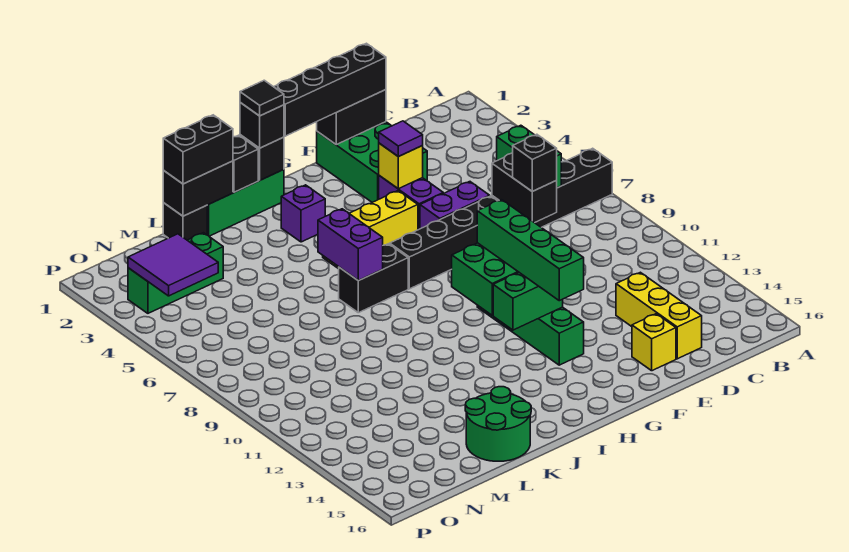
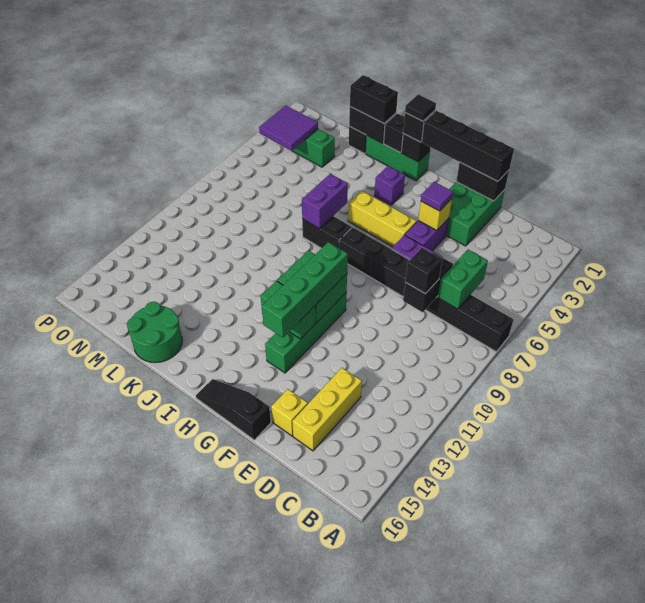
none -> black 1x3 slope [196,379,271,440]

